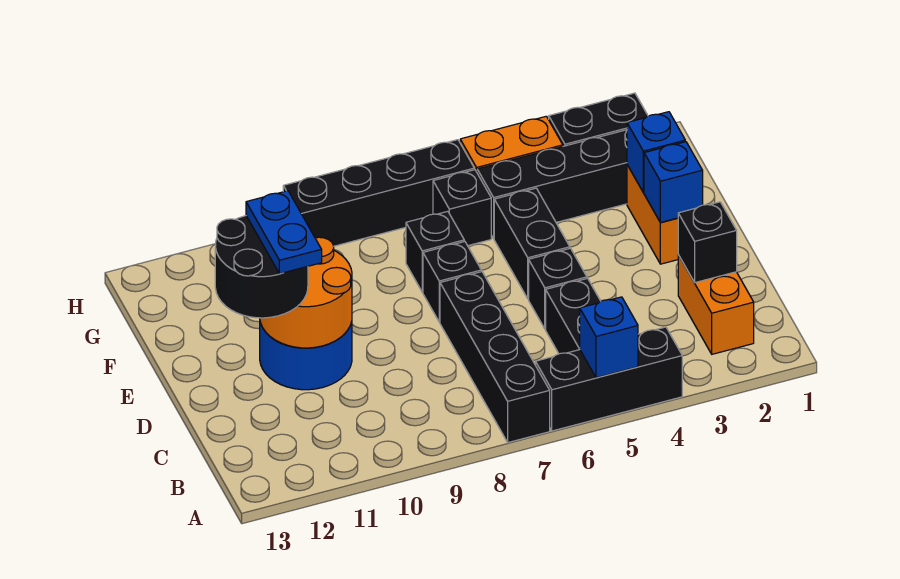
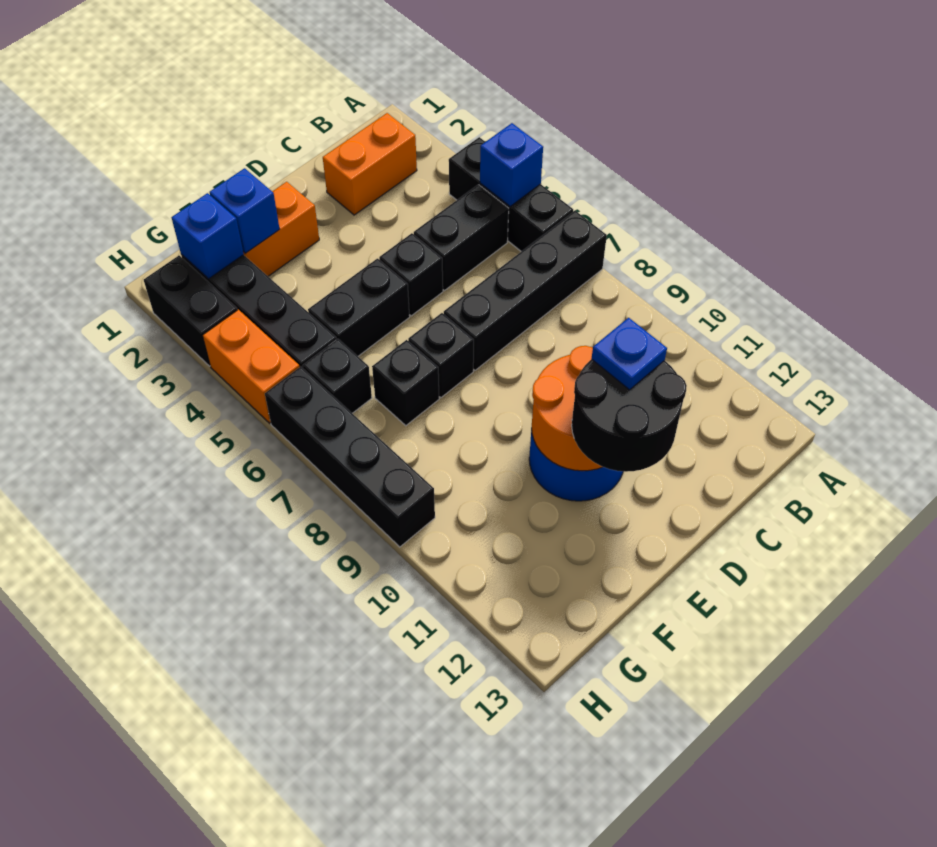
black 1x1 brick [678,202,737,283] -> none
blue 1x2 plate [246,191,322,274] -> blue 1x1 plate [592,318,667,390]
blue 1x1 brick [644,142,703,222] -> blue 1x1 brick moved to [172,193,244,279]

